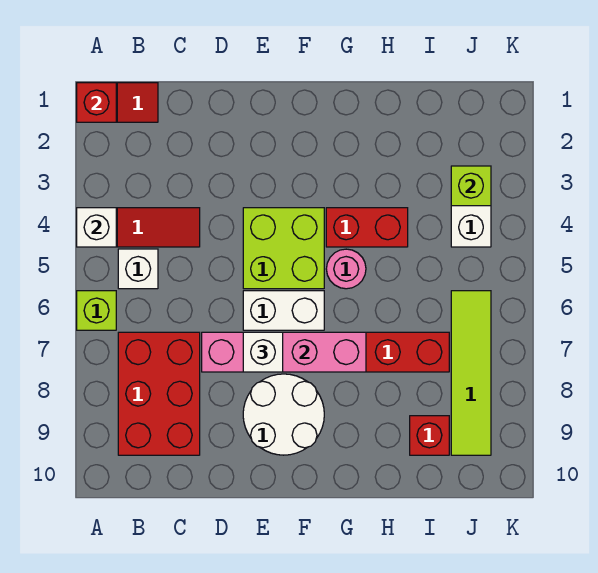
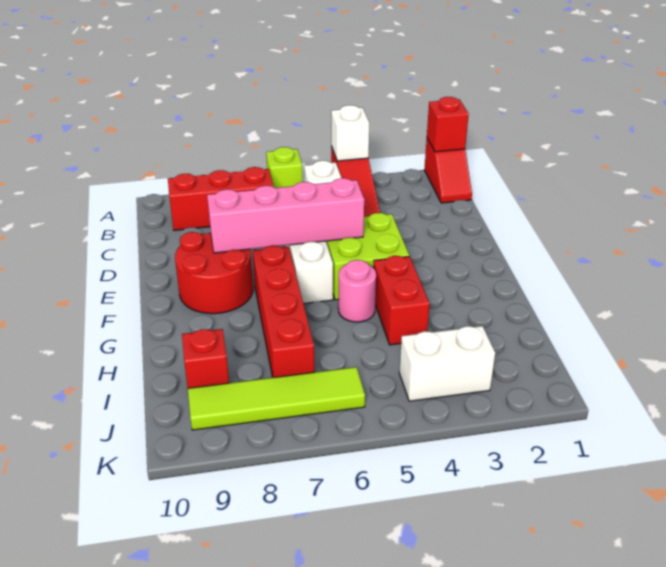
red 2x3 brick [118,332,200,455] -> red 1x3 brick [168,167,273,230]
pink 1x4 brick [202,332,366,372] -> pink 1x4 brick turned to [207,178,364,253]
white 1x1 brick [243,332,283,372] -> none
white 2x2 round brick [243,374,324,455] -> red 2x2 round brick [175,232,253,314]
lime 1x1 brick [451,166,491,206] -> none

